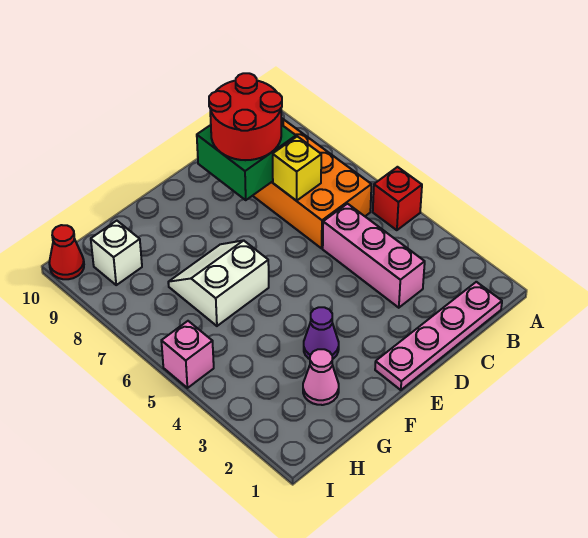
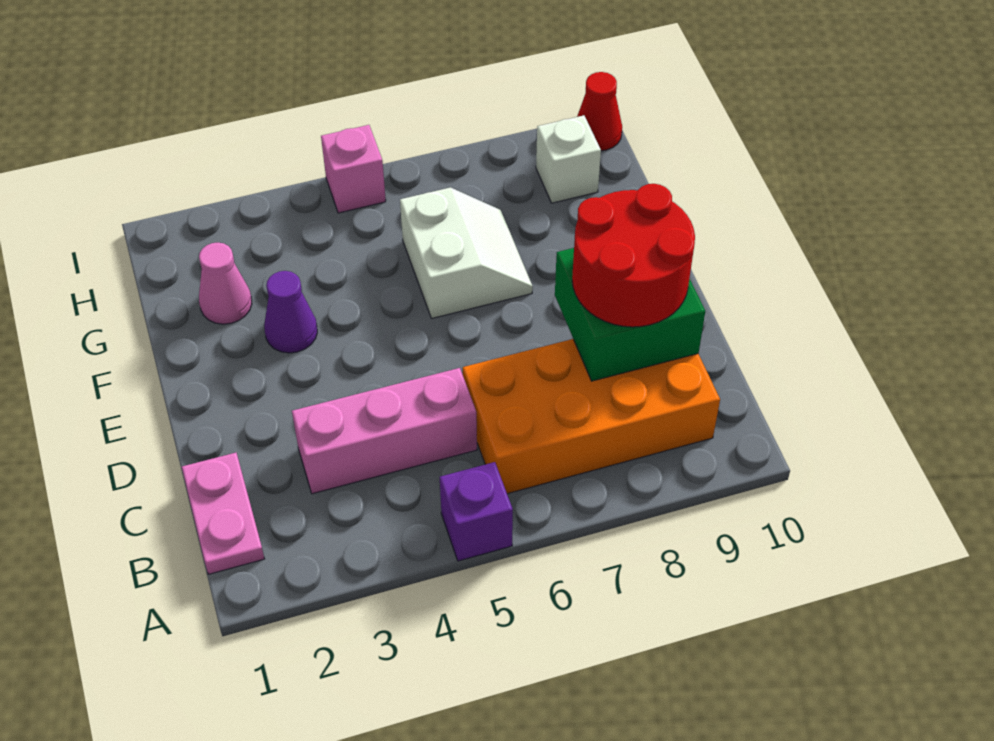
red 1x1 brick [373,167,422,230] -> purple 1x1 brick [440,462,513,561]
pink 1x4 plate [375,282,502,390] -> pink 1x2 plate [182,453,264,574]
yellow 1x1 brick [273,136,321,201] -> none

